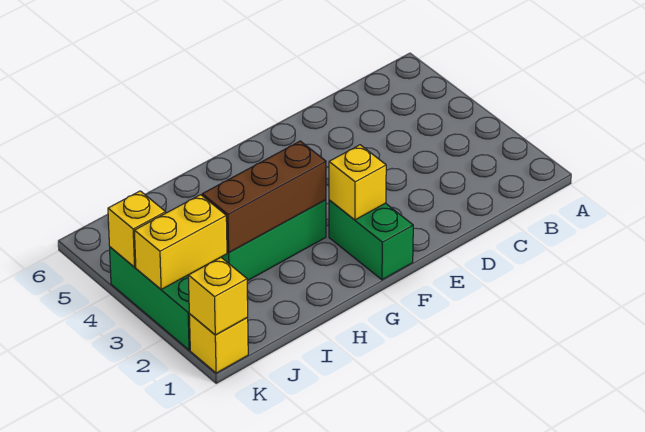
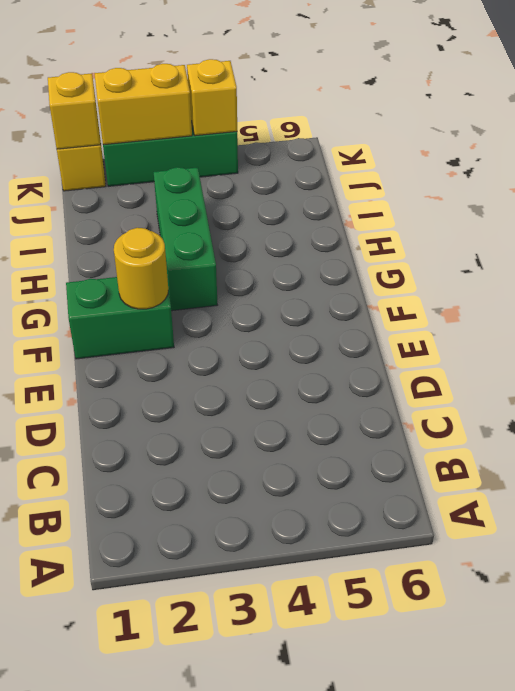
yellow 1x1 brick [329,145,386,220] -> yellow 1x1 round brick [114,228,168,309]
brown 1x3 brick [202,141,326,253] -> none
yellow 1x2 brick [134,195,227,289] -> yellow 1x2 brick turned to [95,64,192,145]

